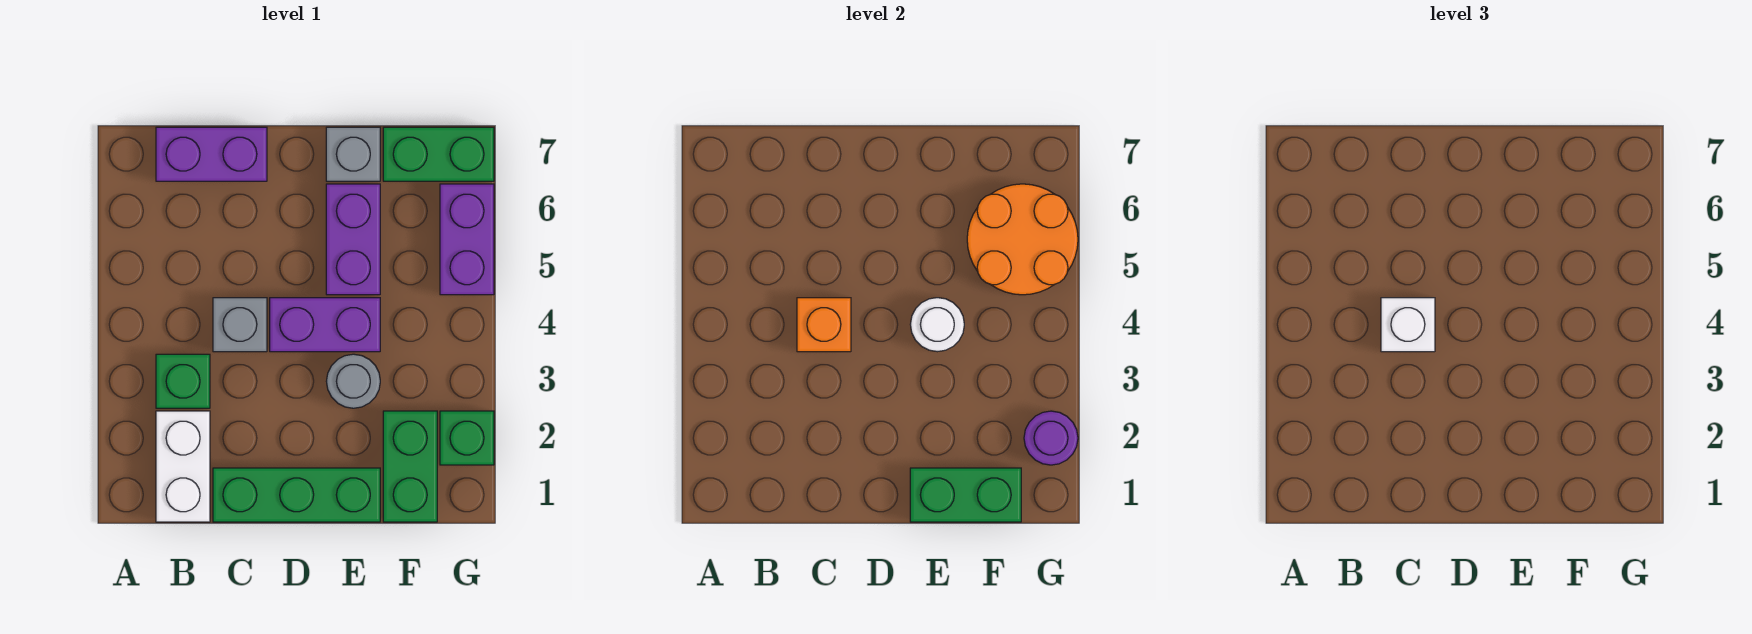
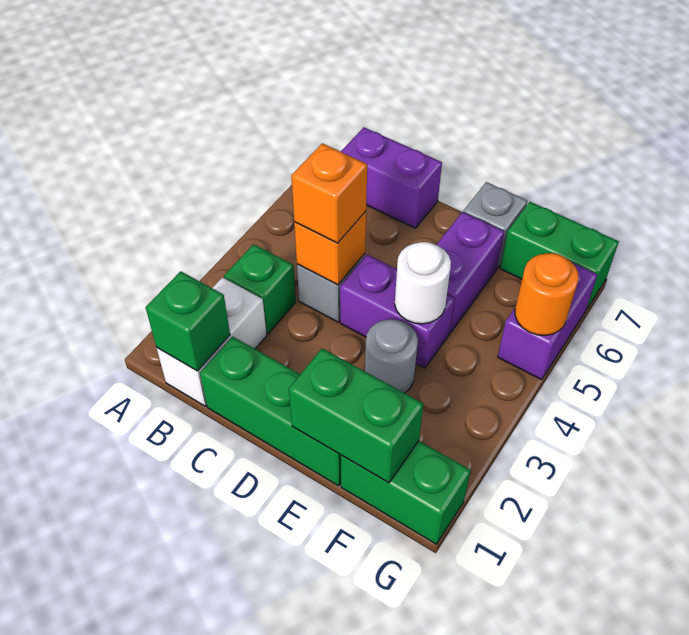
white 1x1 brick [1381,298,1435,352] -> orange 1x1 brick [291,143,367,243]
green 1x2 brick [383,411,437,522] -> green 1x2 brick turned to [341,441,471,544]
orange 2x2 round brick [967,184,1078,295] -> orange 1x1 round brick [515,253,579,335]
green 1x1 brick [440,411,494,465] -> green 1x1 brick moved to [146,271,230,371]
purple 1x1 round brick [1024,411,1078,465] -> none

